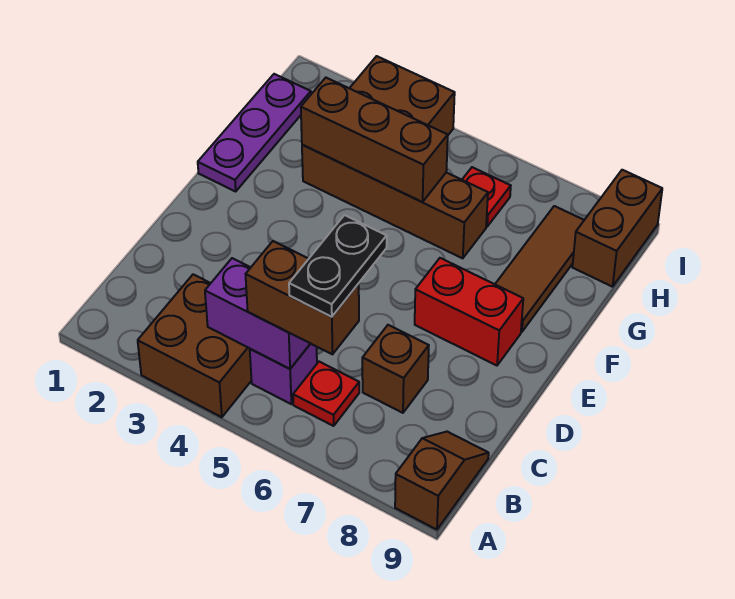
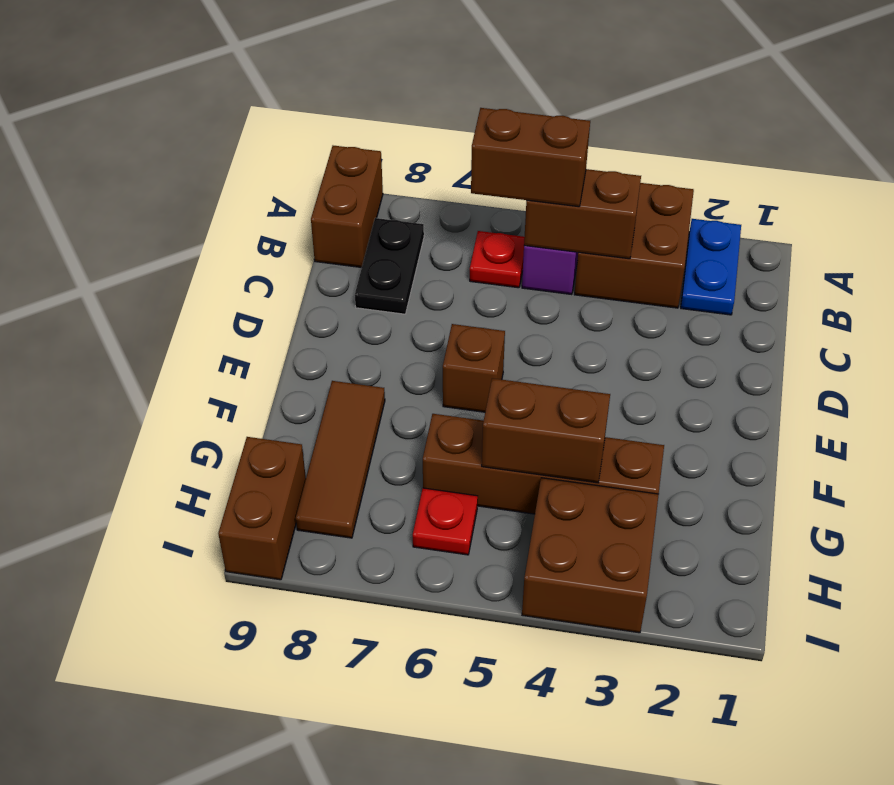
none -> blue 1x2 plate [681,219,741,315]
brown 1x2 slope [395,432,489,530] -> brown 1x2 brick [311,146,383,268]
purple 1x2 brick [205,258,310,369] -> brown 1x2 brick [524,169,641,259]
black 1x2 plate [289,215,387,317] -> black 1x2 plate moved to [355,218,424,314]
brown 1x1 brick [362,325,429,413] -> brown 1x1 brick moved to [443,324,505,412]
red 1x2 brick [415,258,523,366] -> none
purple 1x3 plate [198,74,311,191] -> none
brown 1x3 brick [301,78,448,202] -> brown 1x2 brick [482,378,610,483]

